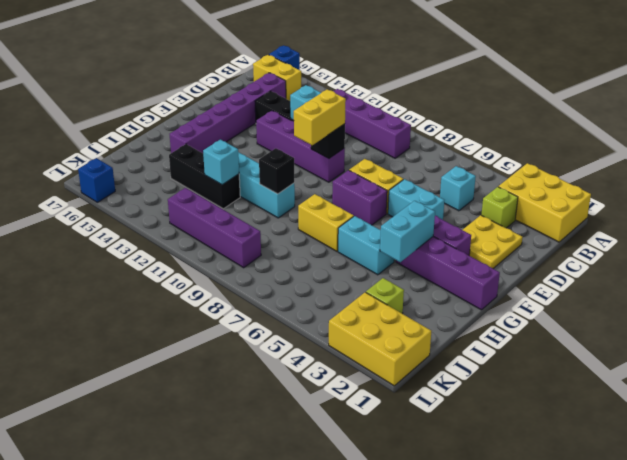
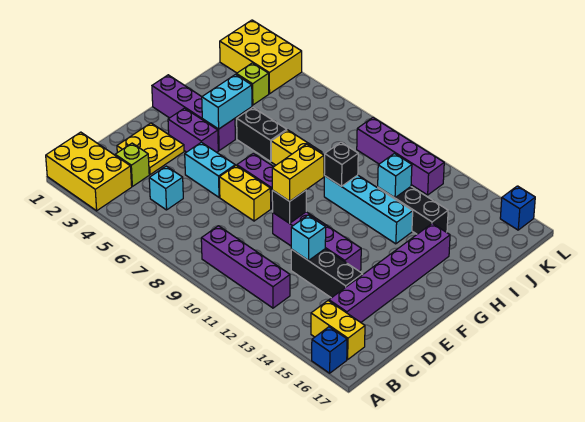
cyan 1x2 brick [338,216,394,275] -> black 1x2 brick [237,108,287,161]

